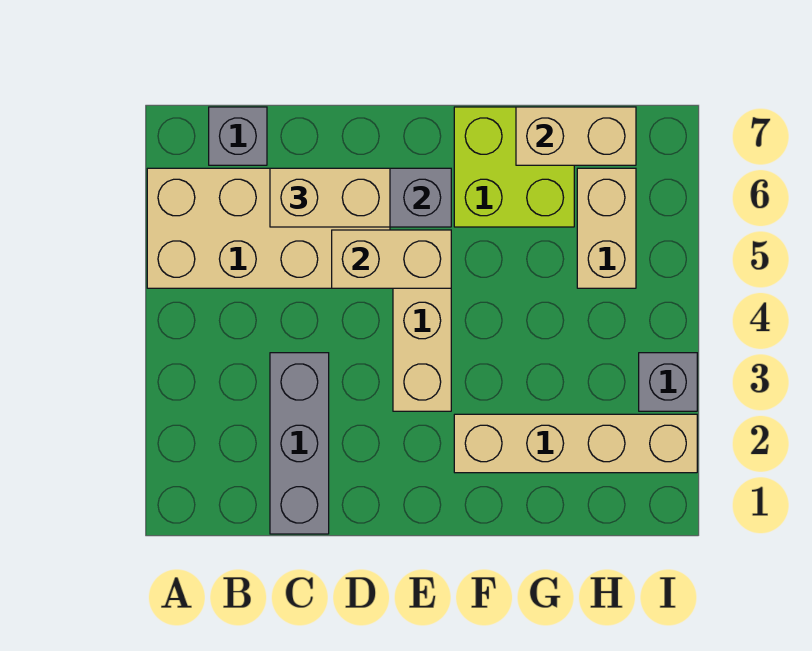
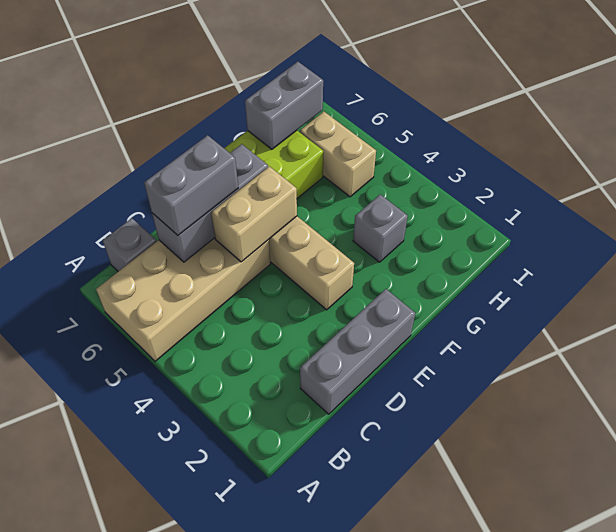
grey 1x3 brick [270,353,329,534] -> grey 1x3 brick turned to [300,289,415,414]
tan 1x2 brick [270,168,390,227] -> grey 1x2 brick [144,135,238,235]
tan 1x4 brick [454,414,697,473] -> none
tan 1x2 brick [516,107,636,165] -> grey 1x2 brick [245,62,323,149]
grey 1x1 brick [639,353,697,411] -> grey 1x1 brick moved to [353,194,408,262]

